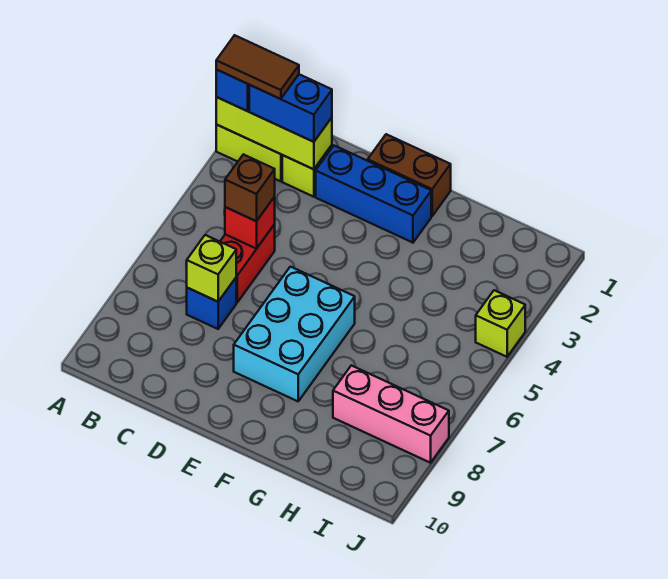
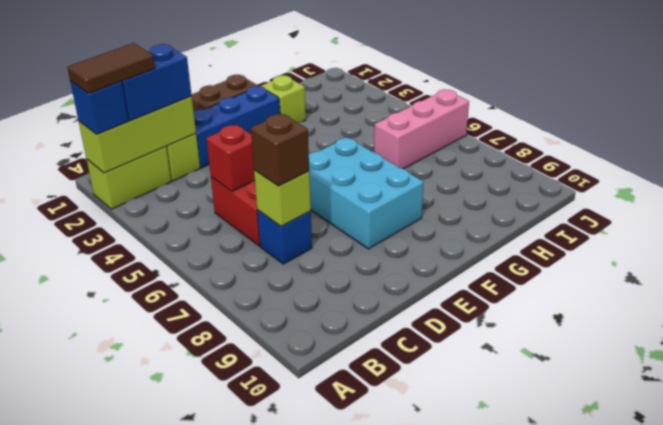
brown 1x1 brick [225,154,275,221] -> brown 1x1 brick moved to [251,114,309,186]
pink 1x3 brick [333,365,449,463] -> pink 1x3 brick moved to [374,90,469,169]
lime 1x1 brick [476,290,525,357] -> lime 1x1 brick moved to [261,75,306,123]

